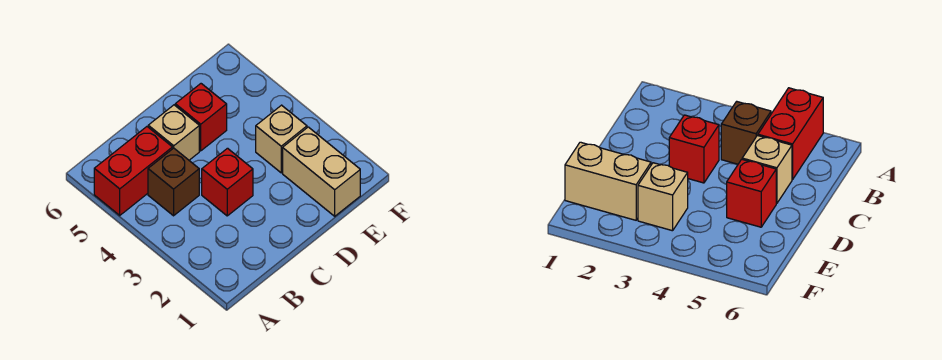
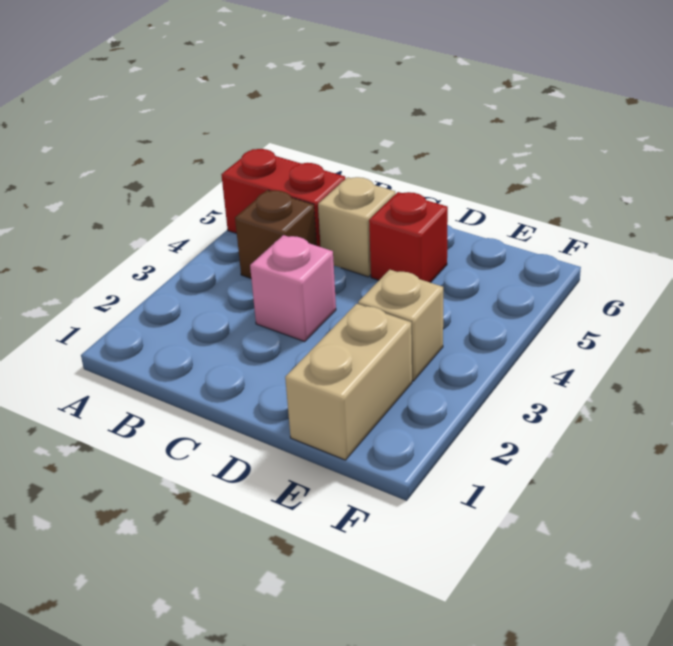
red 1x1 brick [202,148,253,216] -> pink 1x1 brick [250,235,336,342]

